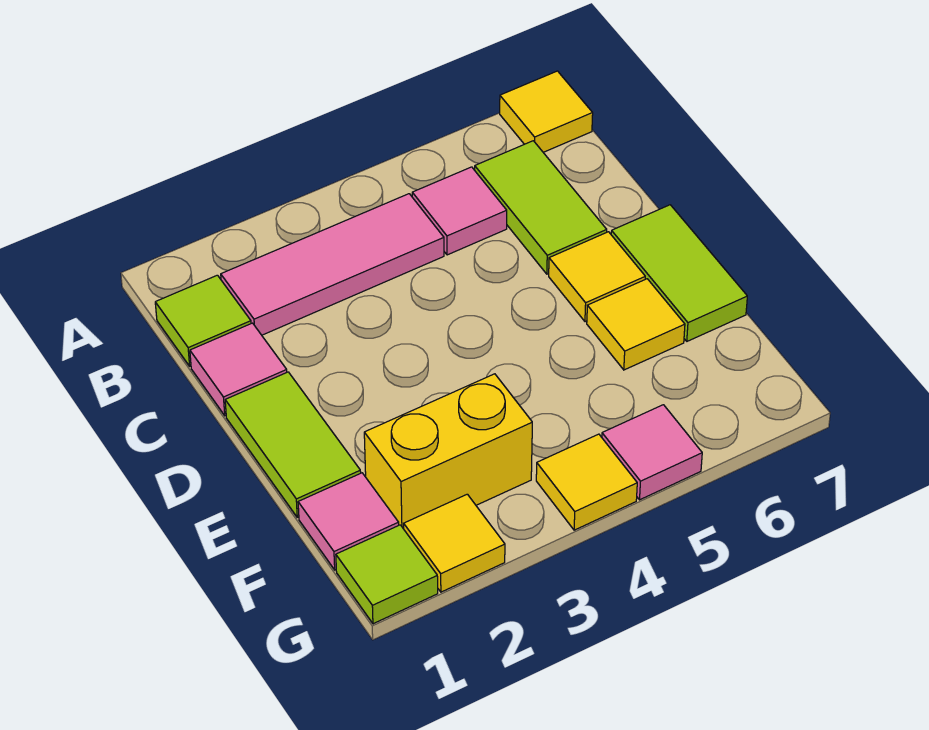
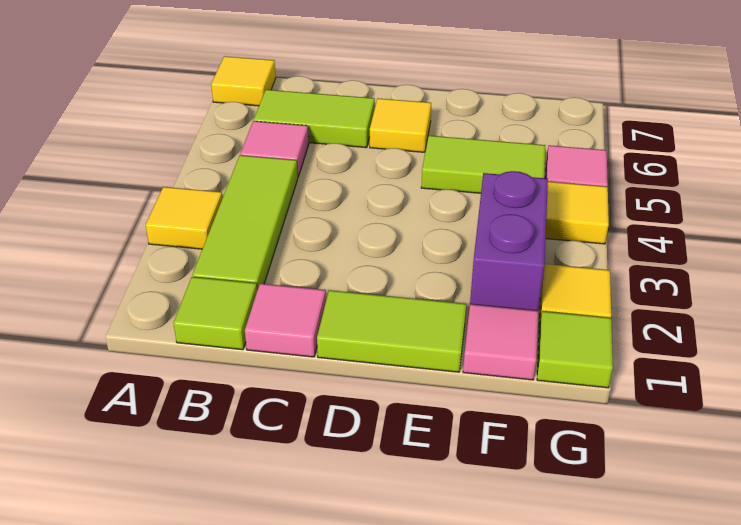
pink 1x3 tile [221,194,444,335] -> lime 1x3 tile [193,155,298,290]
lime 1x2 tile [611,205,747,341] -> lime 1x2 tile moved to [421,136,546,193]
yellow 1x1 tile [587,279,685,370] -> yellow 1x1 tile moved to [146,187,223,249]
yellow 1x2 brick [364,374,532,529] -> purple 1x2 brick [470,171,548,311]

